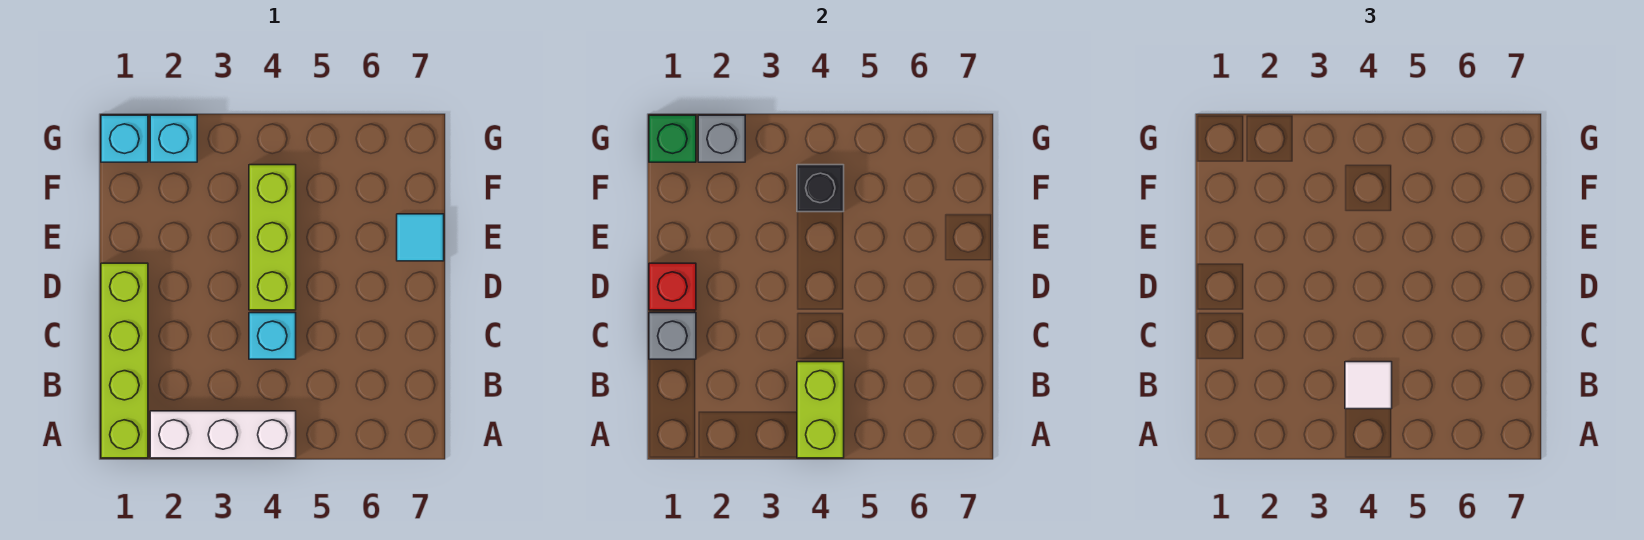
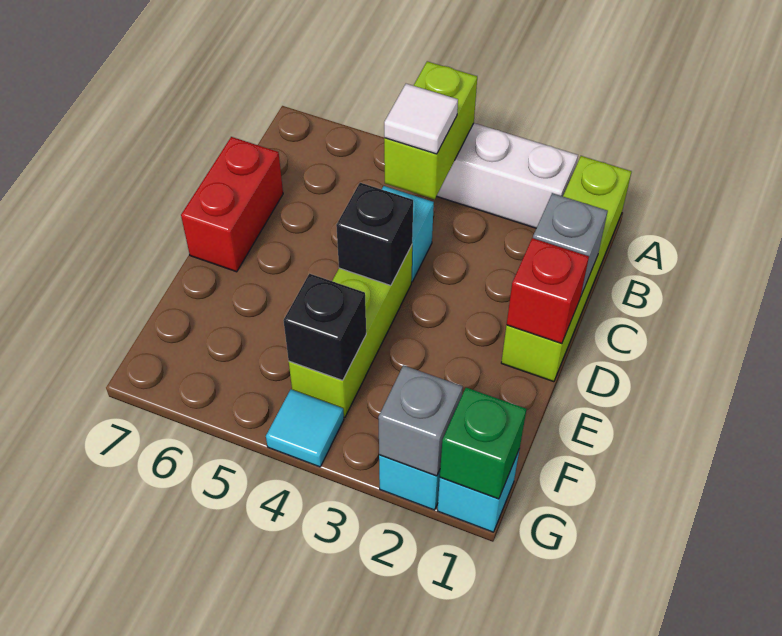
none -> red 1x2 brick [181,137,283,272]
none -> black 1x1 brick [336,183,413,286]
cyan 1x1 tile [397,214,444,261] -> cyan 1x1 tile moved to [266,390,344,467]

